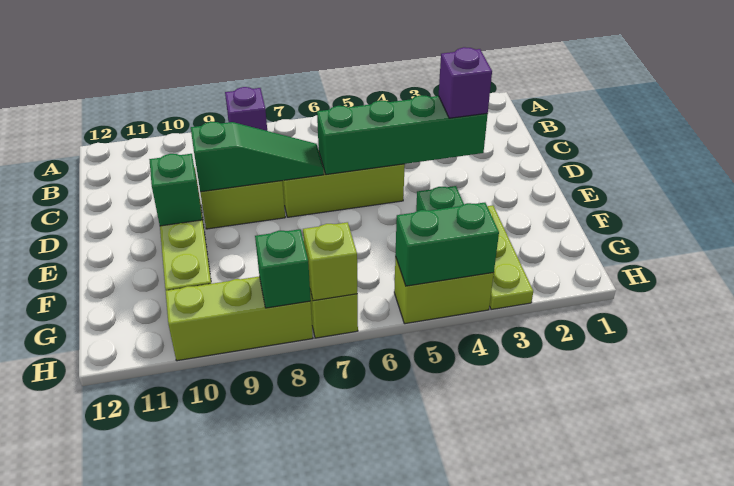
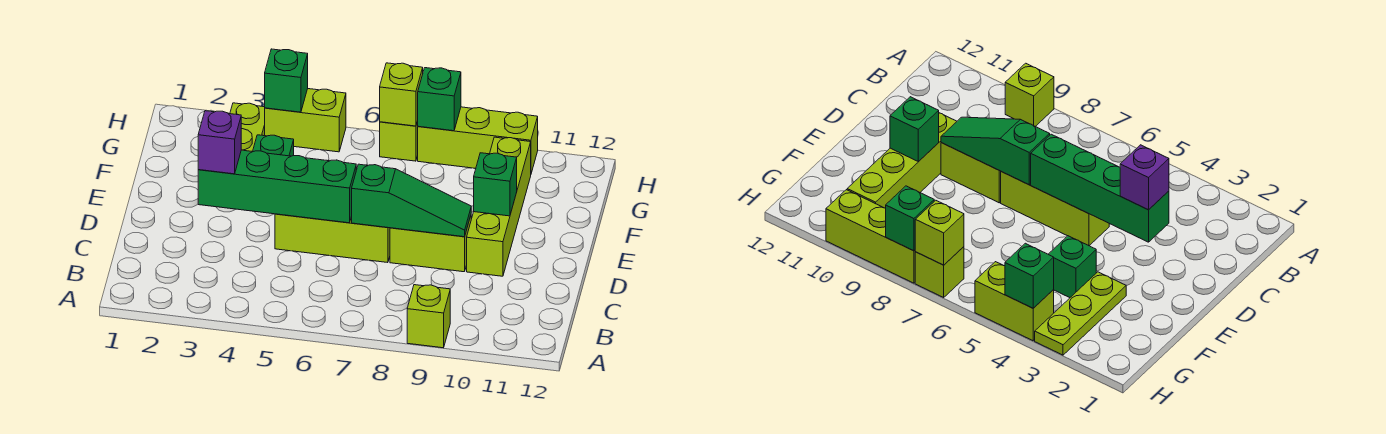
purple 1x1 brick [225,87,267,131] -> none
none -> lime 1x1 brick [407,285,450,348]
green 1x3 slope [191,122,324,192] -> green 1x3 slope turned to [352,164,471,237]
green 1x2 brick [395,203,499,286] -> green 1x1 brick [265,49,308,112]

